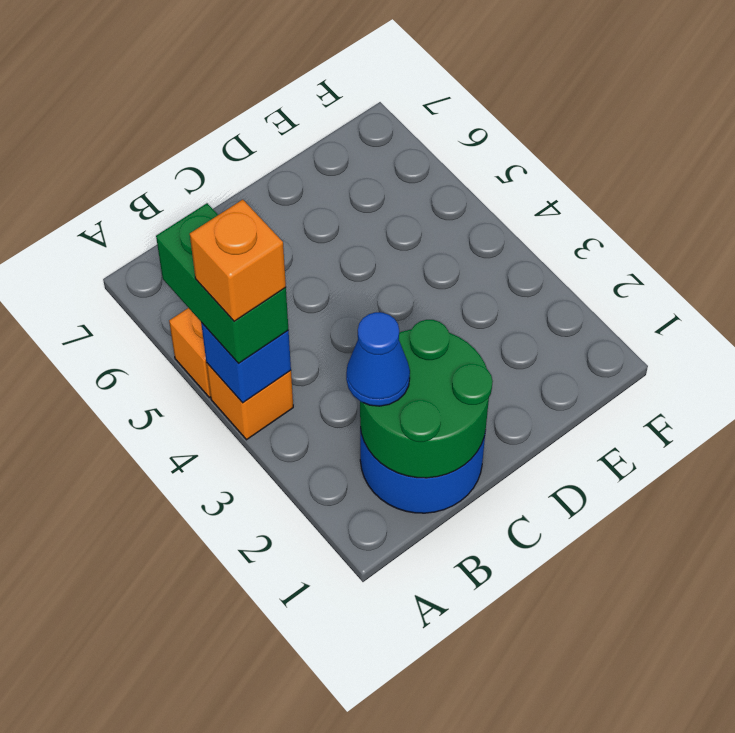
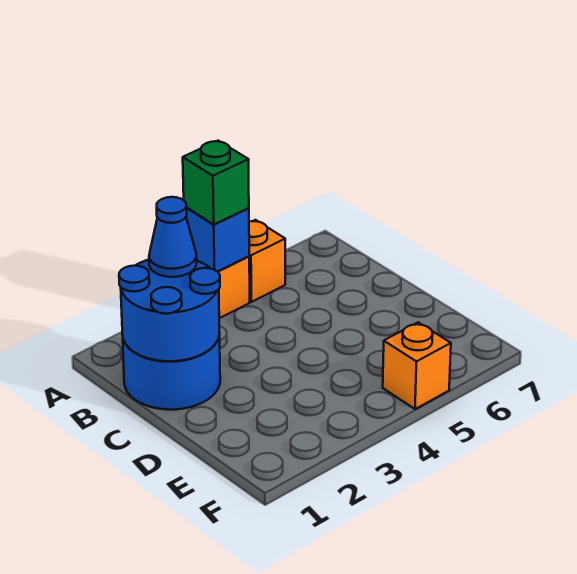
green 1x2 brick [156,203,288,363] -> green 1x1 brick [183,141,249,224]
orange 1x1 brick [190,200,286,321] -> orange 1x1 brick moved to [383,322,451,409]
green 2x2 round brick [360,320,493,478] -> blue 2x2 round brick [119,260,220,361]

